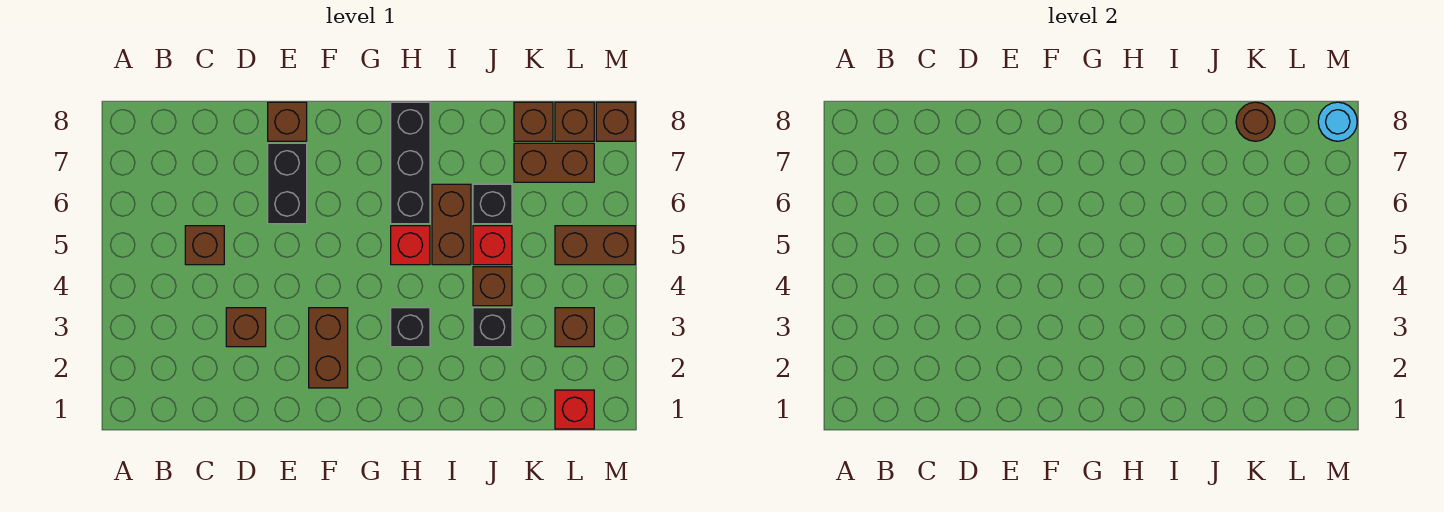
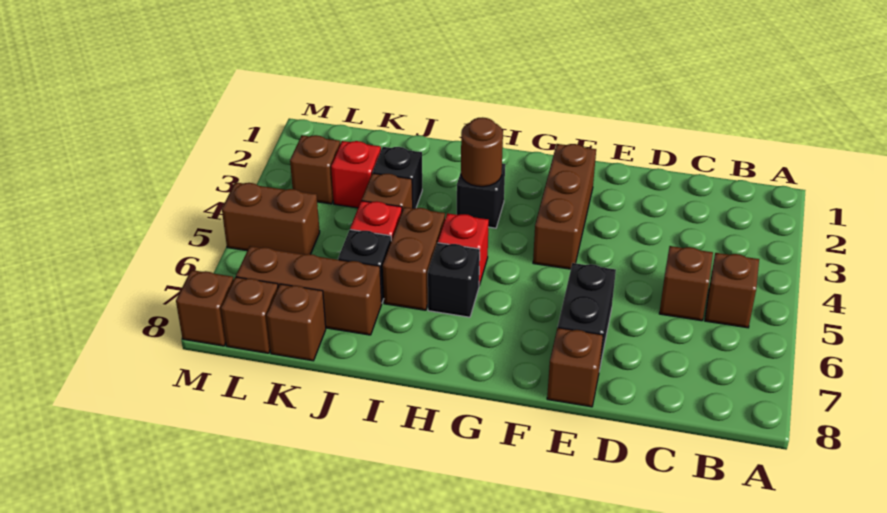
brown 1x1 brick [226,308,266,347] -> brown 1x1 brick moved to [705,253,759,328]
brown 1x2 brick [309,308,348,388] -> brown 1x3 brick [533,144,596,269]
black 1x3 brick [391,102,430,224] -> black 1x1 brick [428,243,480,317]
brown 1x2 brick [514,143,594,182] -> brown 1x3 brick [236,246,382,335]
brown 1x1 round brick [1236,102,1275,141] -> brown 1x1 round brick moved to [461,117,503,187]
red 1x1 brick [555,390,594,429] -> red 1x1 brick moved to [331,141,381,208]
cyan 1x1 round brick [1318,102,1357,141] -> none

